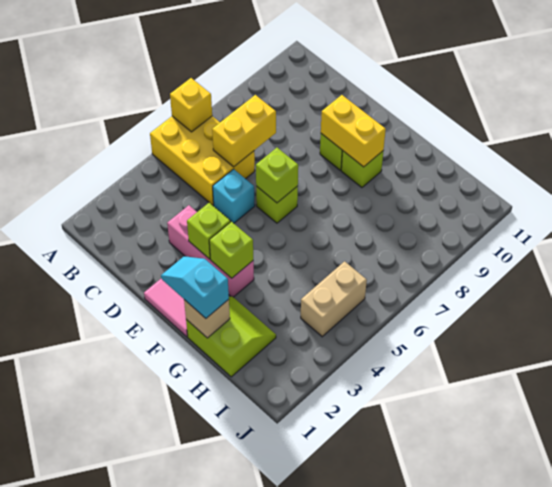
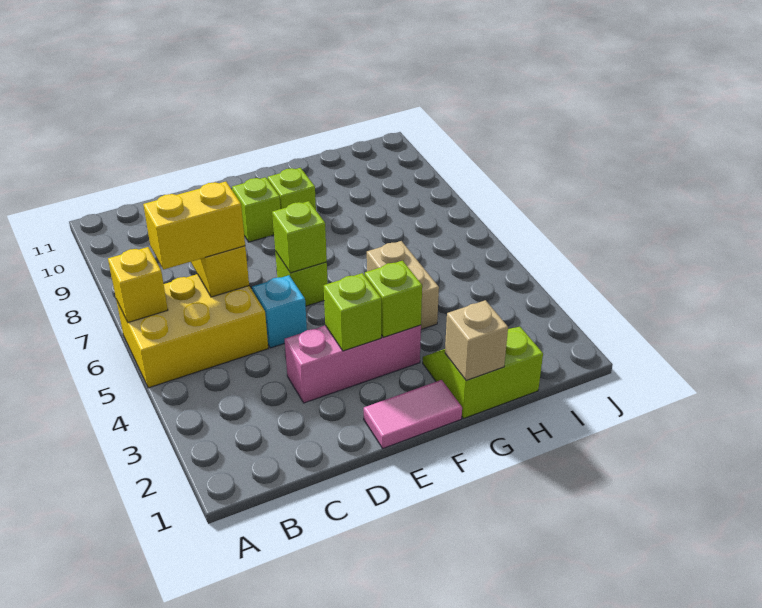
yellow 1x2 brick [321,95,386,167] -> yellow 1x2 brick moved to [143,182,245,270]
cyan 1x2 slope [161,256,229,318] -> none
tan 1x2 brick [301,261,367,337] -> tan 1x2 brick moved to [367,241,439,329]

